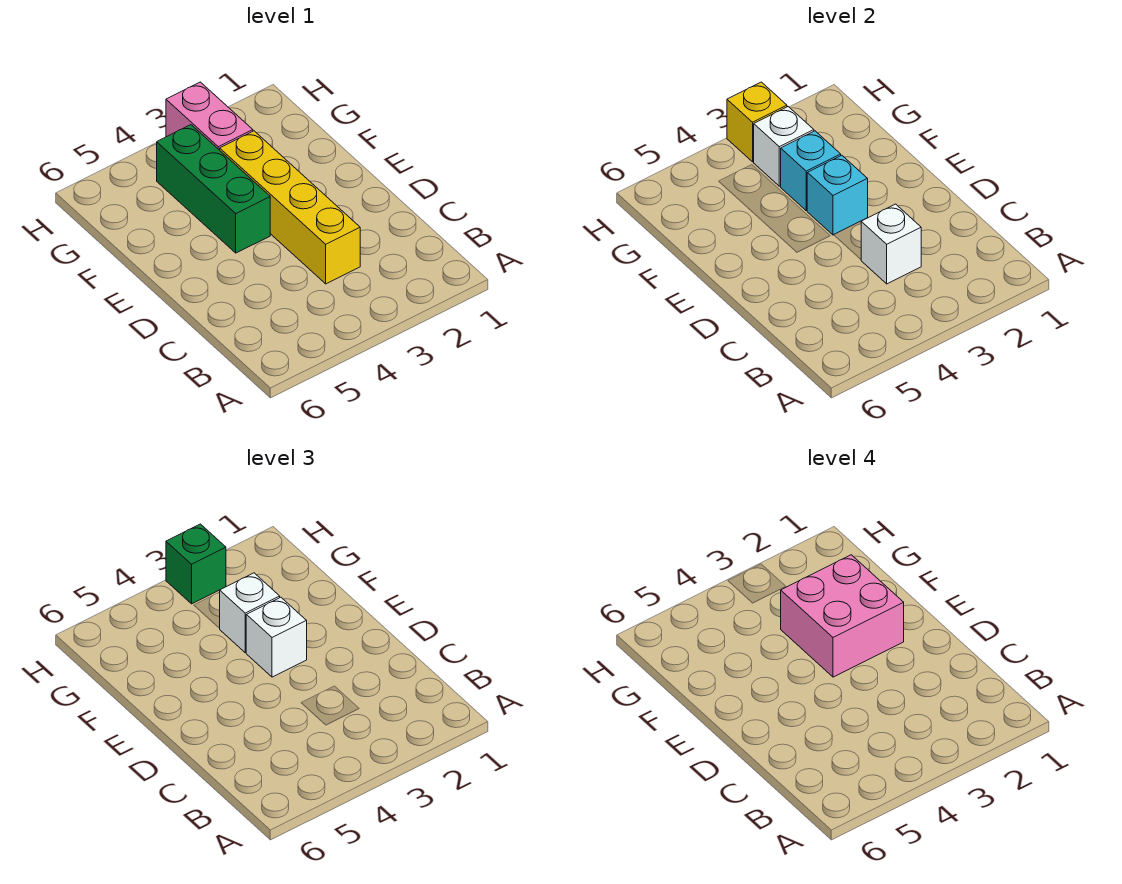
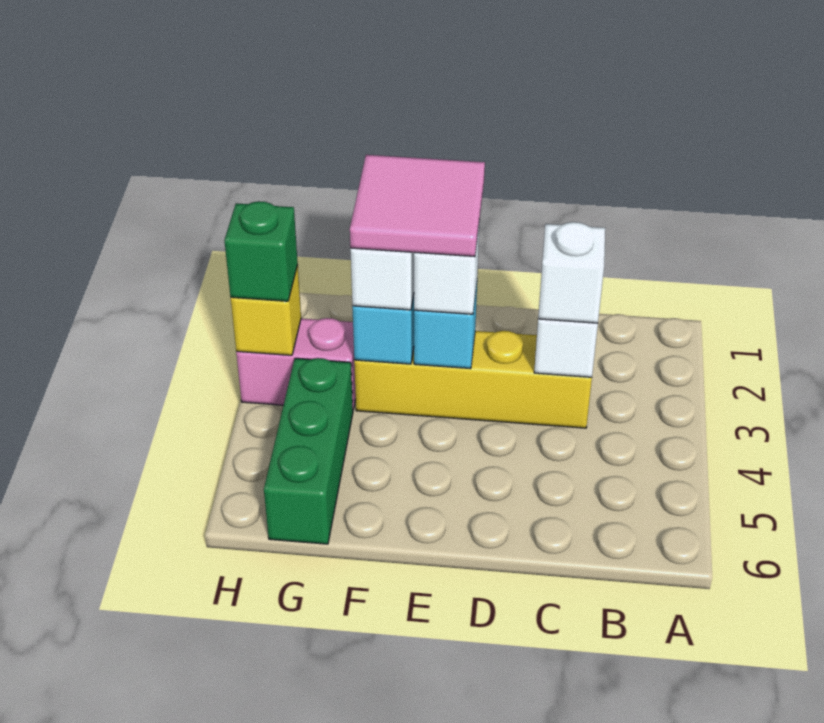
pink 2x2 brick [781,555,904,677] -> pink 2x2 tile [350,155,485,257]
green 1x3 brick [157,125,270,253] -> green 1x3 brick turned to [264,358,353,544]
white 1x1 brick [753,107,814,186] -> white 1x1 brick moved to [538,222,605,323]

